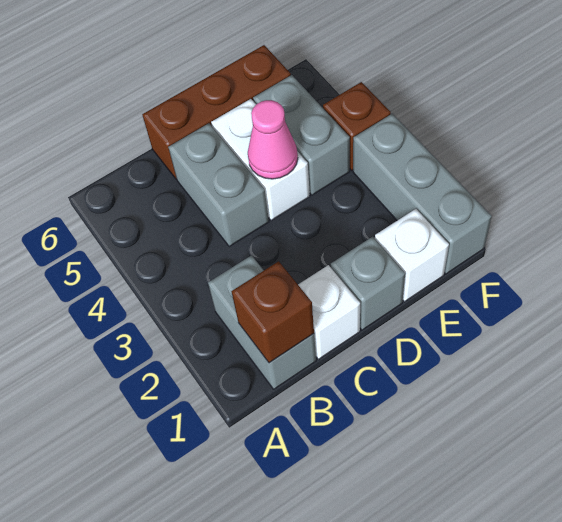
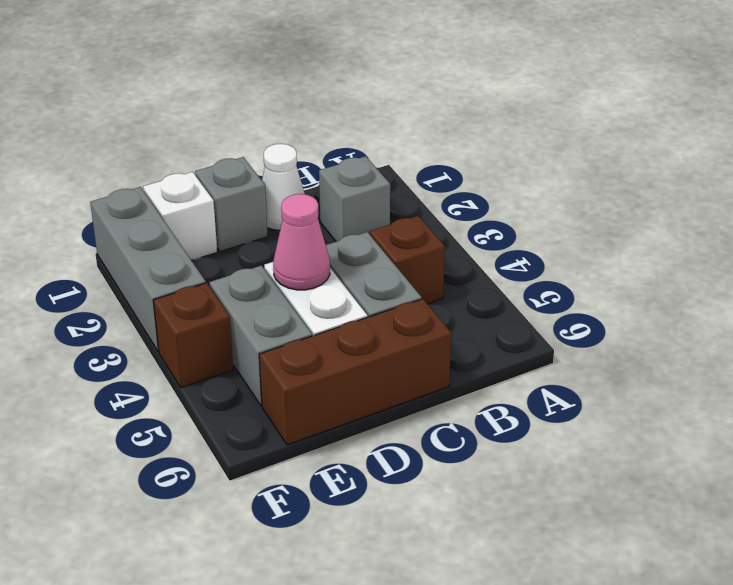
grey 1x2 brick [208,255,316,389] -> grey 1x1 brick [319,156,390,242]
brown 1x1 brick [232,261,314,363] -> brown 1x1 brick moved to [370,216,445,304]
white 1x1 brick [298,265,360,359] -> white 1x1 cone [262,144,305,230]

